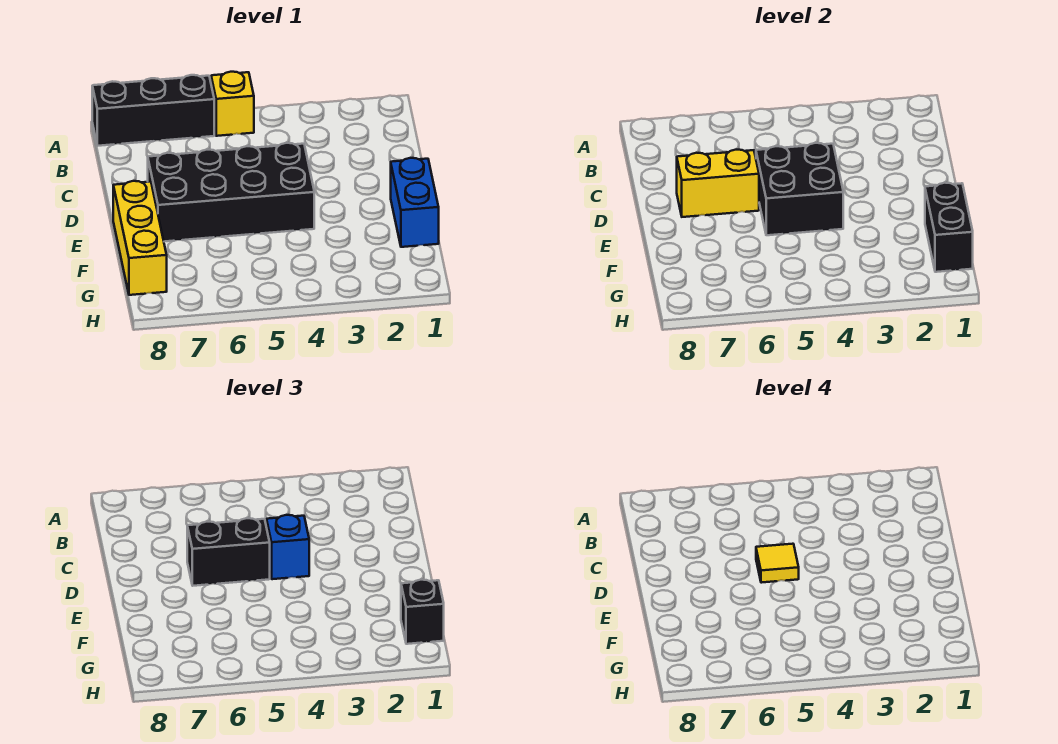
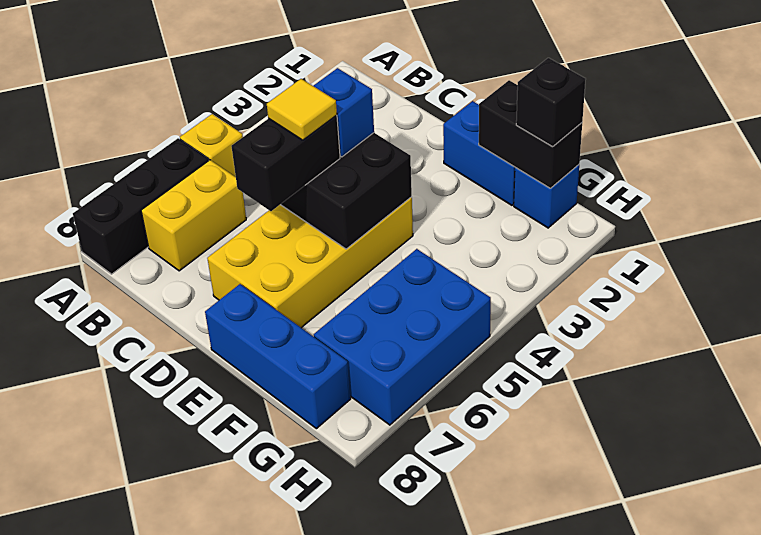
black 2x4 brick [148,143,314,242] -> yellow 2x4 brick [207,197,413,328]
yellow 1x2 brick [677,150,759,217] -> yellow 1x2 brick moved to [141,160,246,271]
yellow 1x3 brick [113,181,167,295] -> blue 1x3 brick [205,284,351,429]
none -> blue 1x1 brick [514,165,579,228]
none -> blue 2x3 brick [314,249,491,425]

